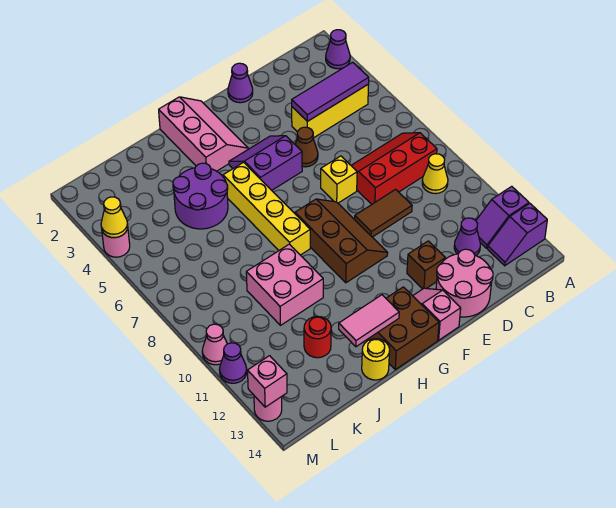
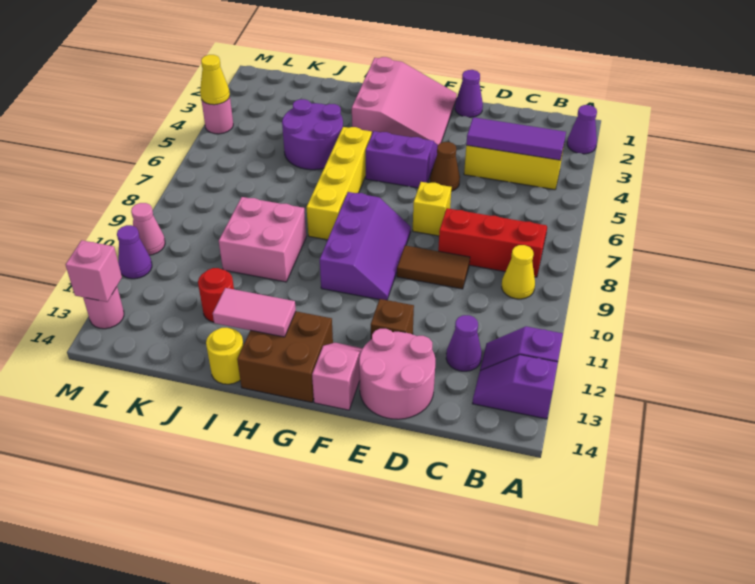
brown 2x3 slope [295,199,388,283] -> purple 2x3 slope [320,192,411,300]
pink 2x3 slope [159,97,248,171] -> pink 3x3 slope [352,57,457,145]

